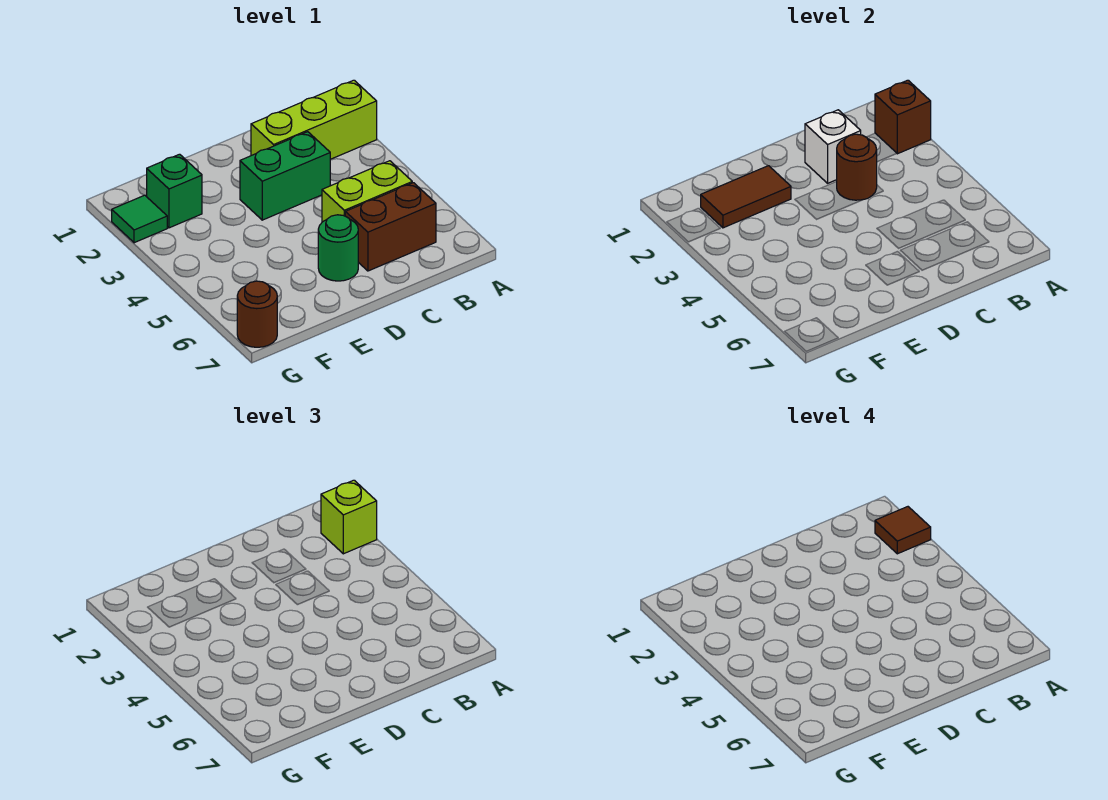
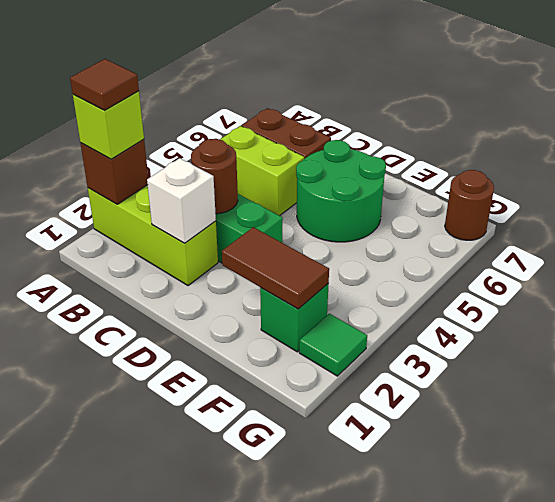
green 1x1 round brick [318,215,358,281] -> green 2x2 round brick [296,140,386,242]

